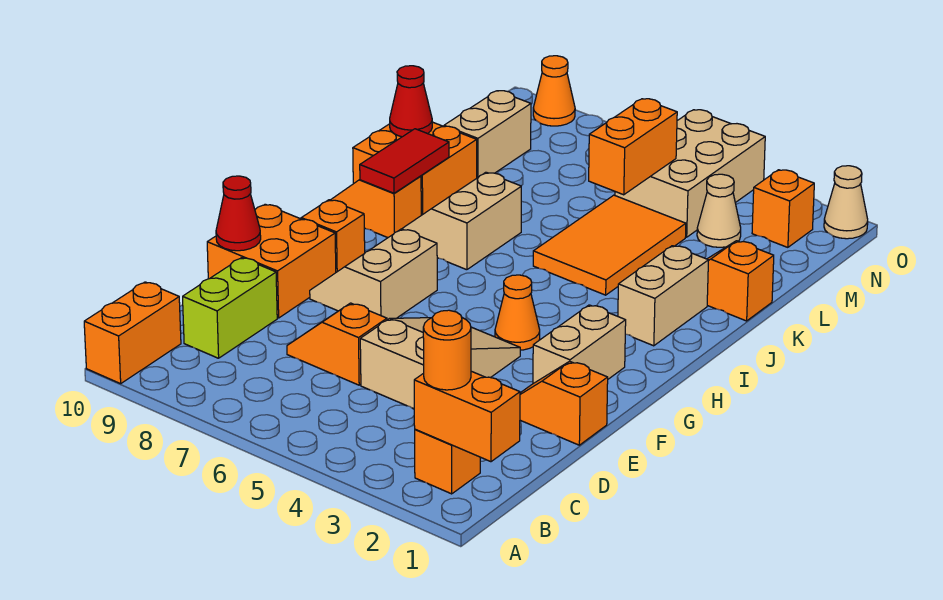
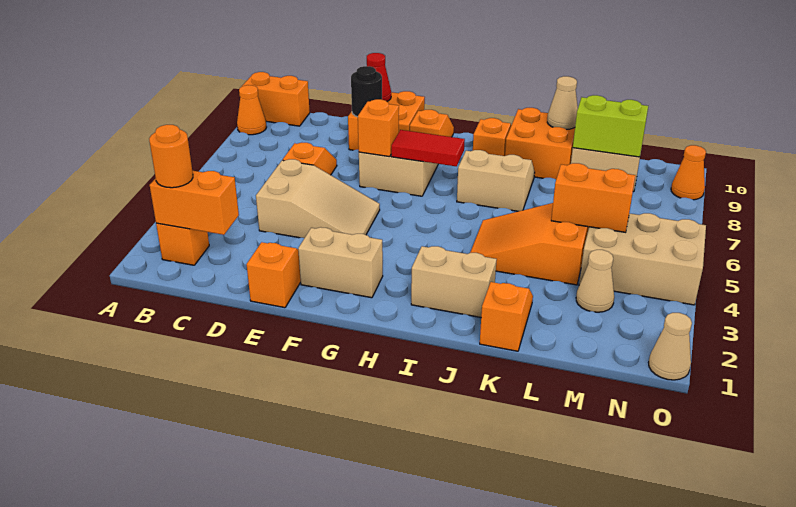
orange 1x2 brick [414,371,520,462] -> orange 1x2 brick turned to [150,171,239,235]
lime 1x2 brick [183,258,277,358] -> lime 1x2 brick moved to [573,95,648,157]
none -> black 1x1 round brick [351,66,382,117]
orange 1x1 cone [495,275,540,350] -> orange 1x1 cone moved to [237,85,266,135]
red 1x2 tile [360,129,449,193] -> red 1x2 tile moved to [391,130,465,166]
orange 2x3 tile [533,195,686,295] -> orange 2x3 slope [470,203,589,285]
red 1x1 cone [390,66,432,137] -> tan 1x1 cone [547,76,578,130]
orange 1x1 brick [752,170,814,247] -> orange 1x1 brick moved to [358,99,399,157]

